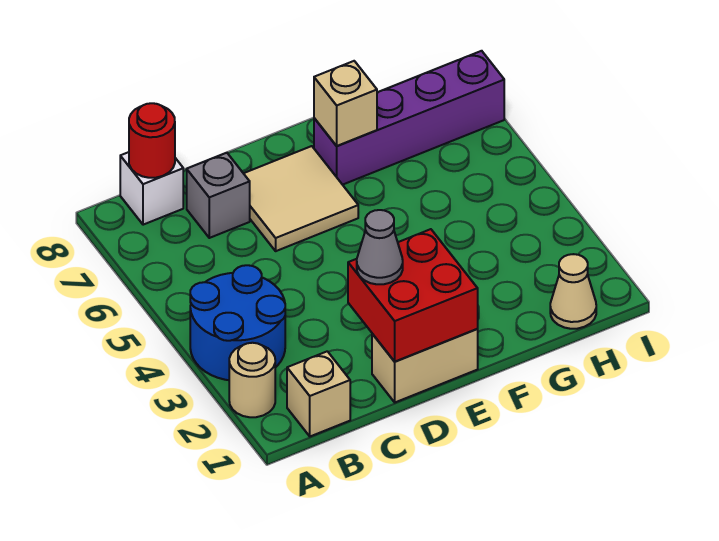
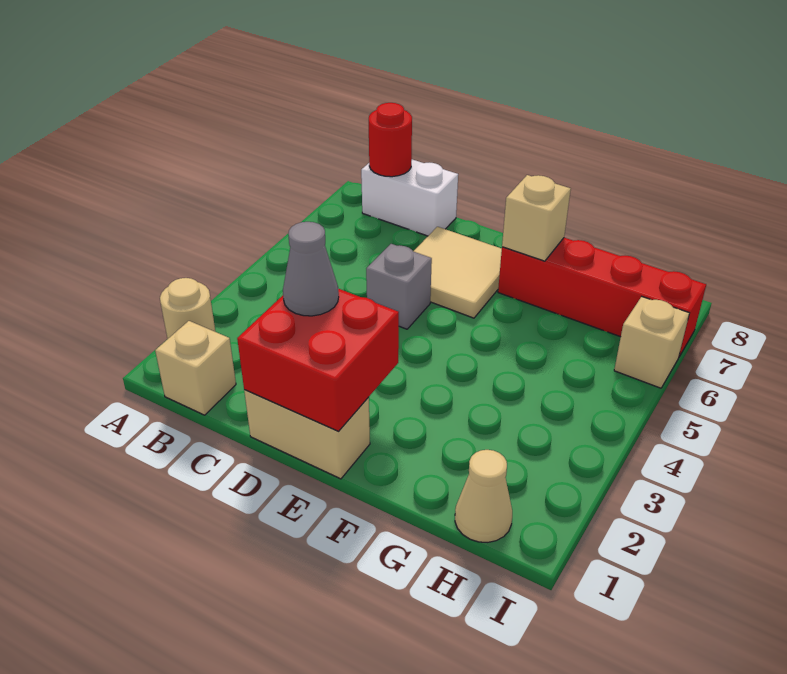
blue 2x2 round brick [190,265,285,380] -> none
white 1x1 brick [120,152,183,225] -> white 1x2 brick [361,159,458,236]
grey 1x1 brick [187,153,250,238] -> grey 1x1 brick moved to [366,244,432,329]
purple 1x4 brick [314,51,504,185] -> red 1x4 brick [498,238,706,356]
none -> tan 1x1 brick [614,297,689,388]

